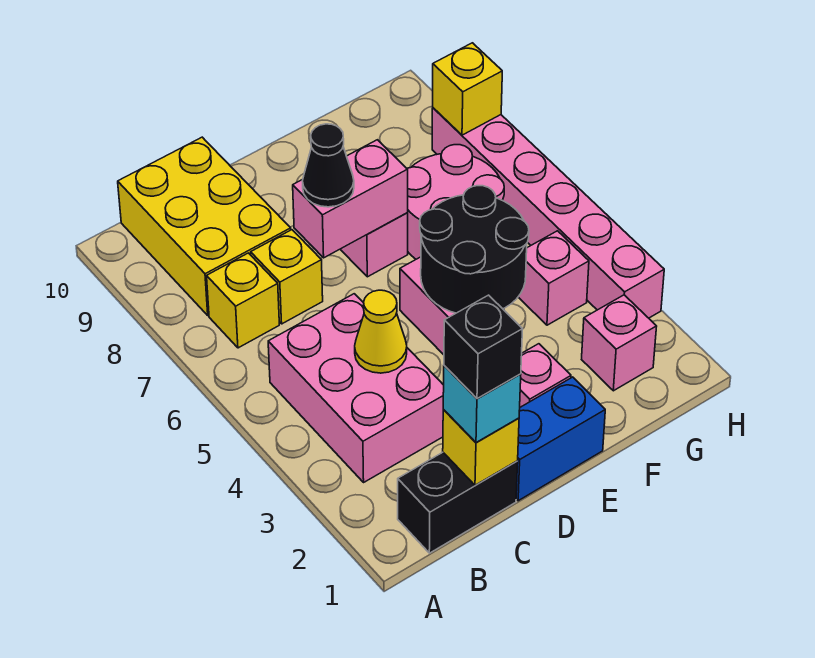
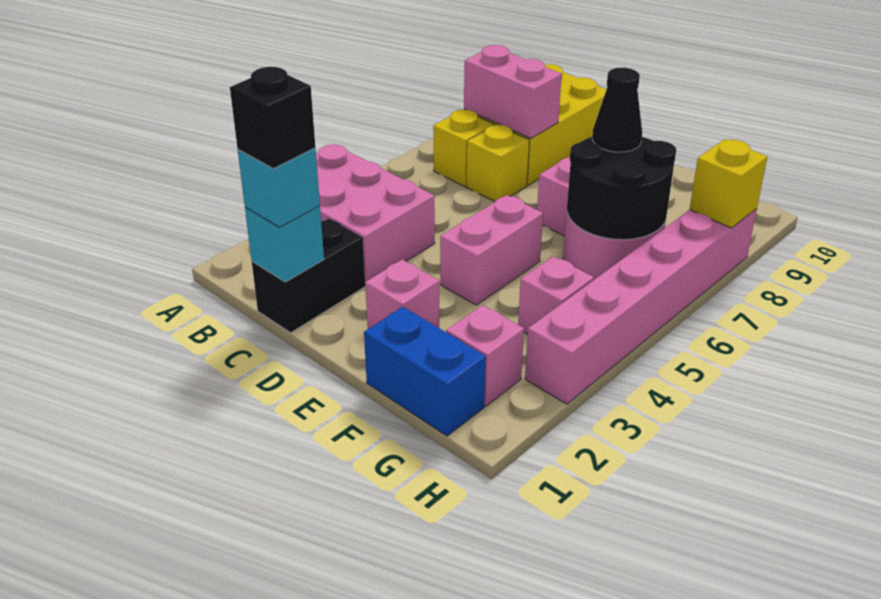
black 1x2 brick [398,452,518,553] -> black 1x2 brick turned to [252,219,365,333]
pink 2x3 brick [268,294,444,482] -> pink 2x3 brick turned to [316,144,435,282]
yellow 1x1 brick [443,410,519,485] -> cyan 1x1 brick [245,206,324,282]
yellow 1x1 cone [355,290,407,373] -> none
blue 1x2 brick [516,377,605,501] -> blue 1x2 brick moved to [364,307,486,436]
pink 1x2 brick [293,140,408,258] -> pink 1x2 brick moved to [464,45,562,138]
black 1x1 cone [303,124,354,207] -> black 1x1 cone moved to [592,68,642,152]
black 2x2 round brick [420,186,529,313] -> black 2x2 round brick moved to [567,137,676,240]

